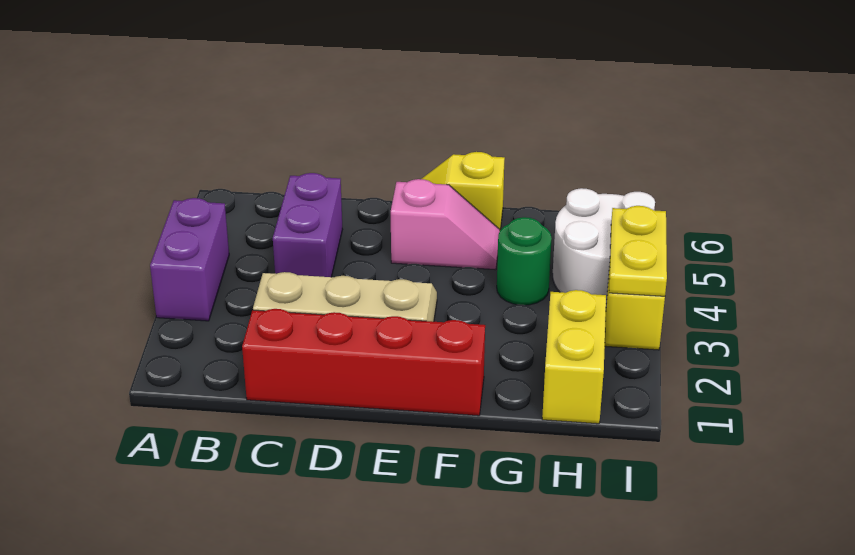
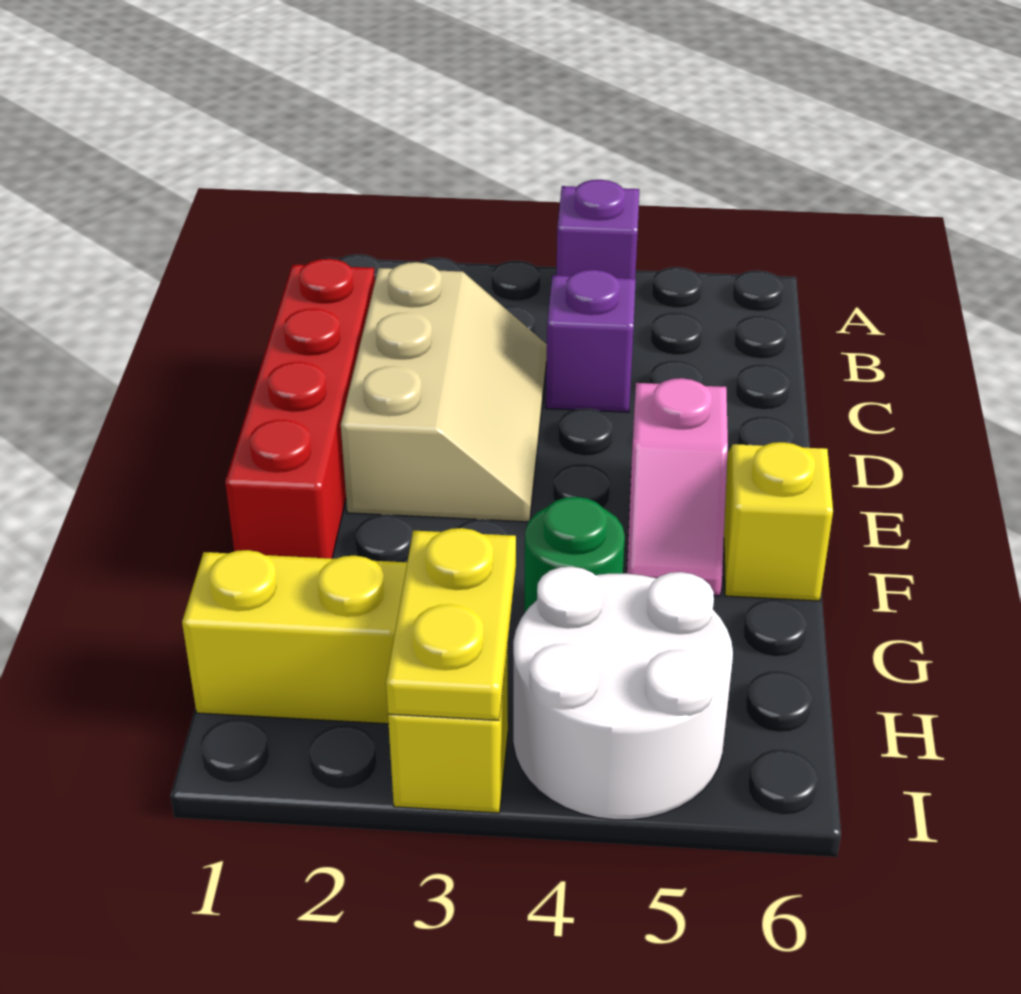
purple 1x2 brick [150,198,229,321] -> purple 1x1 brick [556,180,639,279]
purple 1x2 brick [273,173,342,277] -> purple 1x1 brick [546,270,636,412]
yellow 1x2 plate [609,206,667,296] -> yellow 1x2 plate turned to [386,528,516,720]

